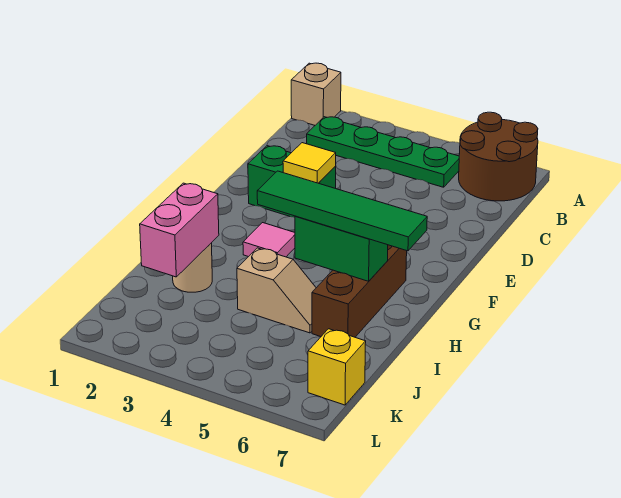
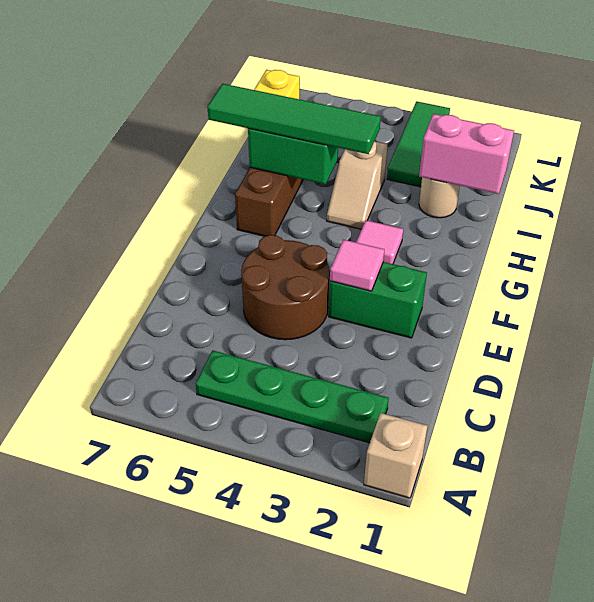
brown 2x2 round brick [459,112,538,201] -> brown 2x2 round brick moved to [241,235,329,340]
yellow 1x1 tile [283,143,336,183] -> pink 1x1 tile [330,240,384,291]
pink 1x2 brick [140,183,219,277] -> pink 1x2 brick turned to [419,114,514,194]
tan 1x2 slope [237,248,316,333] -> tan 1x2 slope turned to [327,142,387,229]
none -> green 1x3 tile [387,101,450,187]

